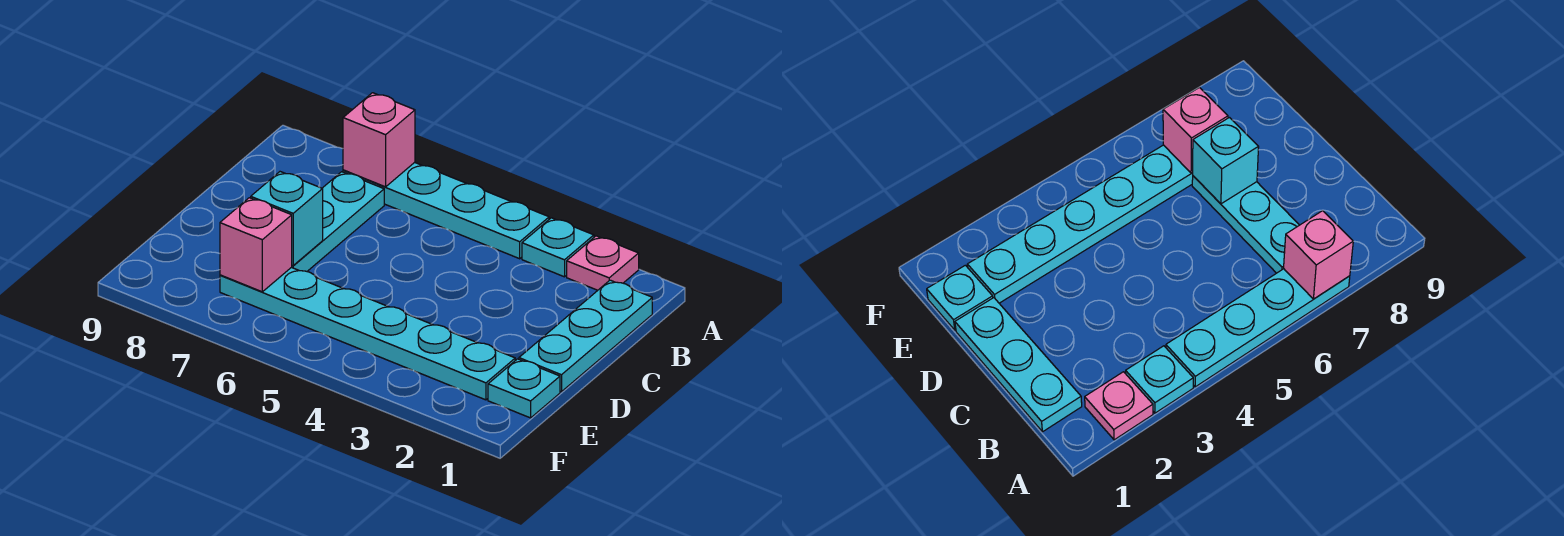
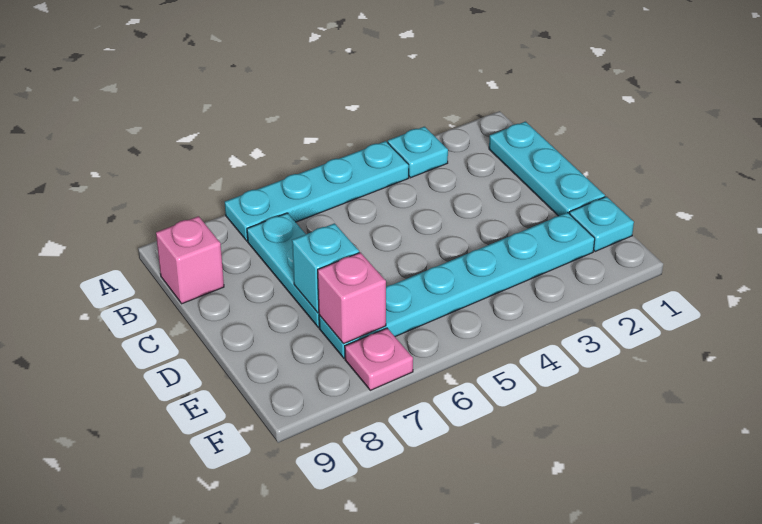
pink 1x1 plate [567,236,639,290] -> pink 1x1 plate moved to [345,328,413,390]
pink 1x1 brick [343,93,415,187] -> pink 1x1 brick moved to [156,216,224,304]

